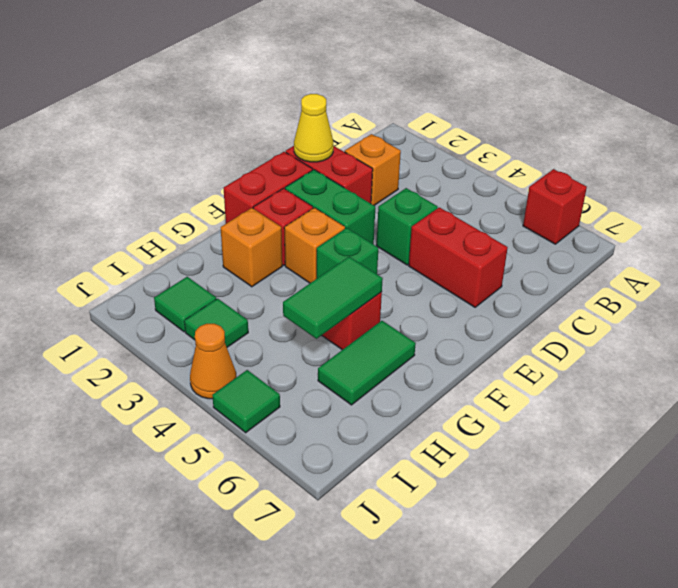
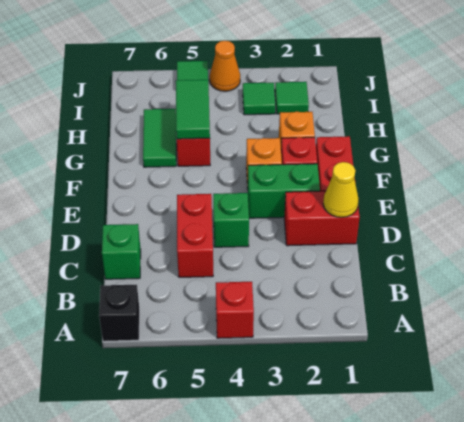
red 1x1 brick [523,169,587,244] -> red 1x1 brick moved to [216,282,254,338]
none -> black 1x1 brick [99,285,140,341]
orange 1x1 brick [345,134,401,205] -> none
red 1x2 brick [409,207,508,307] -> red 1x2 brick turned to [177,194,213,277]
green 1x1 brick [317,228,378,278] -> green 1x1 brick moved to [102,224,141,279]

